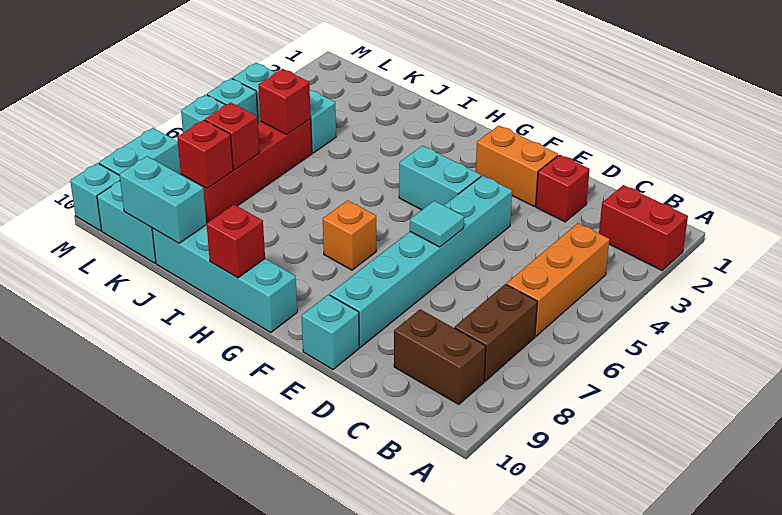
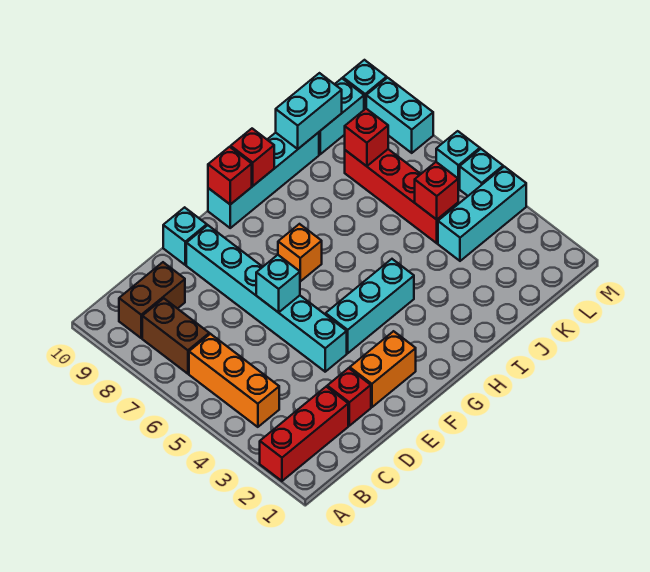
red 1x2 brick [599,185,688,270] -> red 1x3 brick [260,387,348,481]
cyan 1x1 tile [410,201,464,247] -> cyan 1x1 brick [256,255,300,313]
cyan 1x2 brick [399,146,481,210] -> cyan 1x3 brick [326,259,414,353]
red 1x1 brick [205,102,260,170] -> red 1x1 brick moved to [208,147,252,205]

